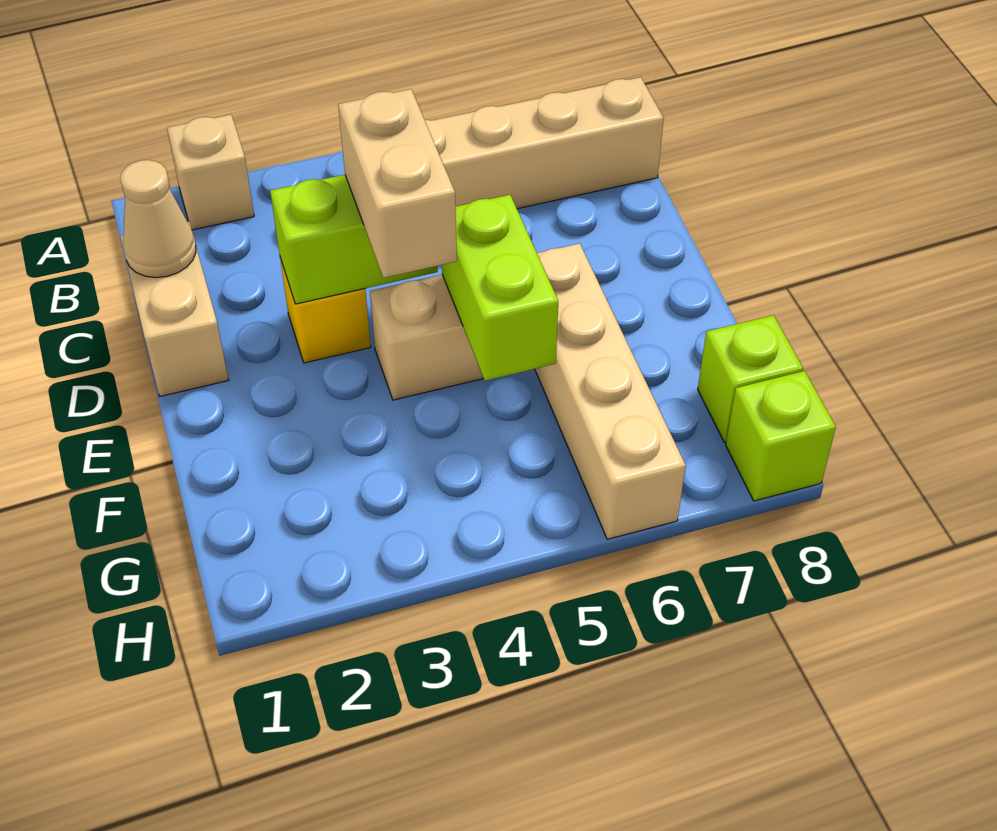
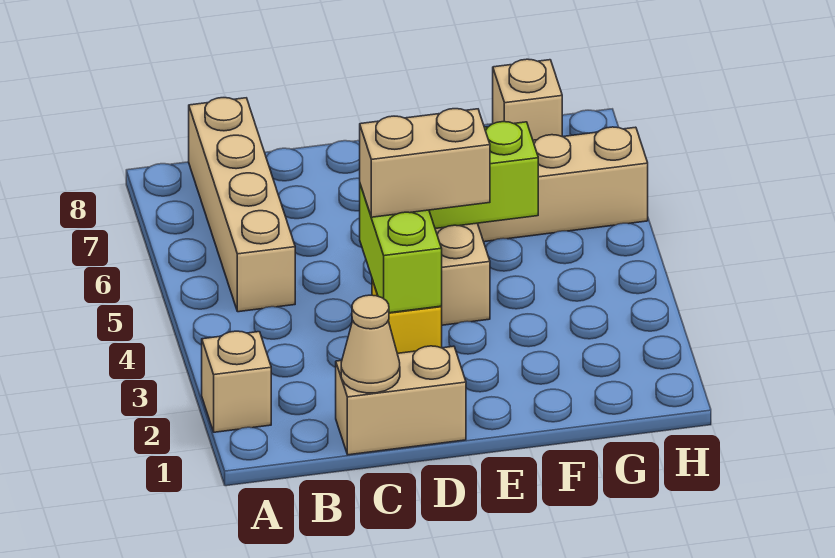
lime 1x1 brick [698,315,803,442] -> tan 1x1 brick [493,59,562,140]
lime 1x1 brick [726,371,836,501] -> none

